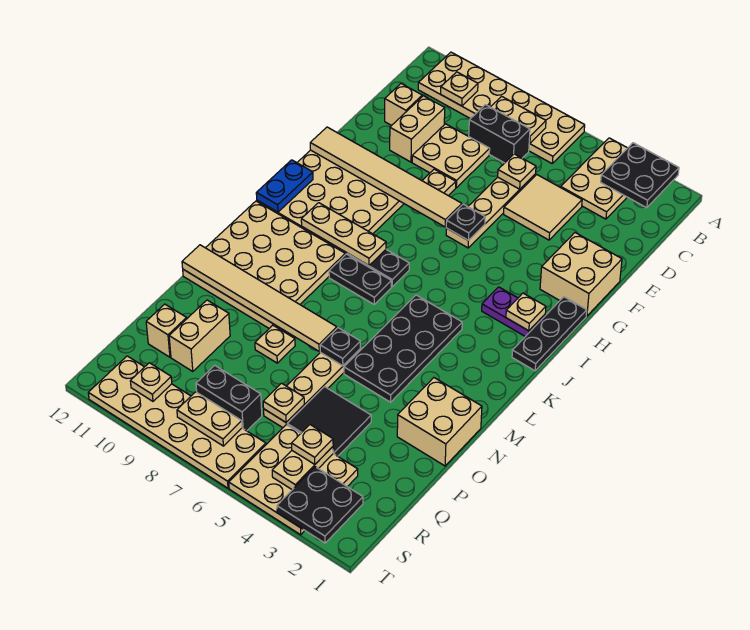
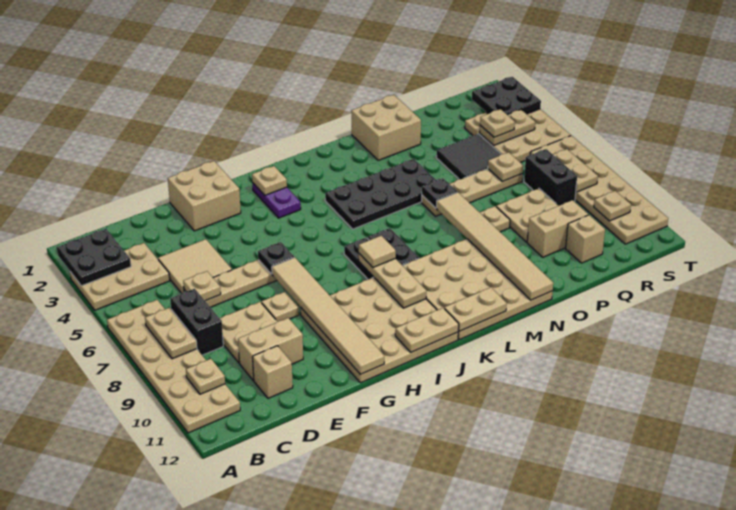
black 1x3 plate [512,297,587,371] -> none
blue 1x2 plate [256,160,313,212] -> tan 1x2 plate [395,308,459,352]
none -> tan 1x1 tile [359,236,396,267]
none -> tan 1x2 plate [444,287,507,331]
none -> tan 2x2 plate [496,188,558,242]

